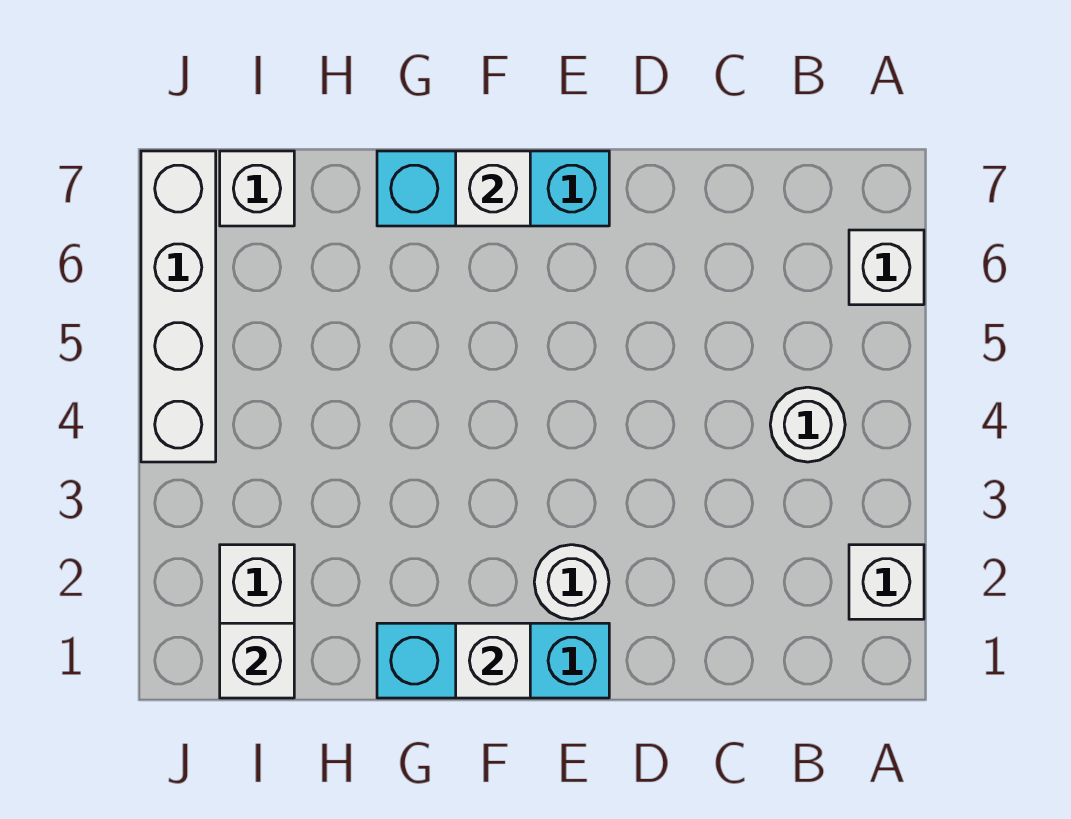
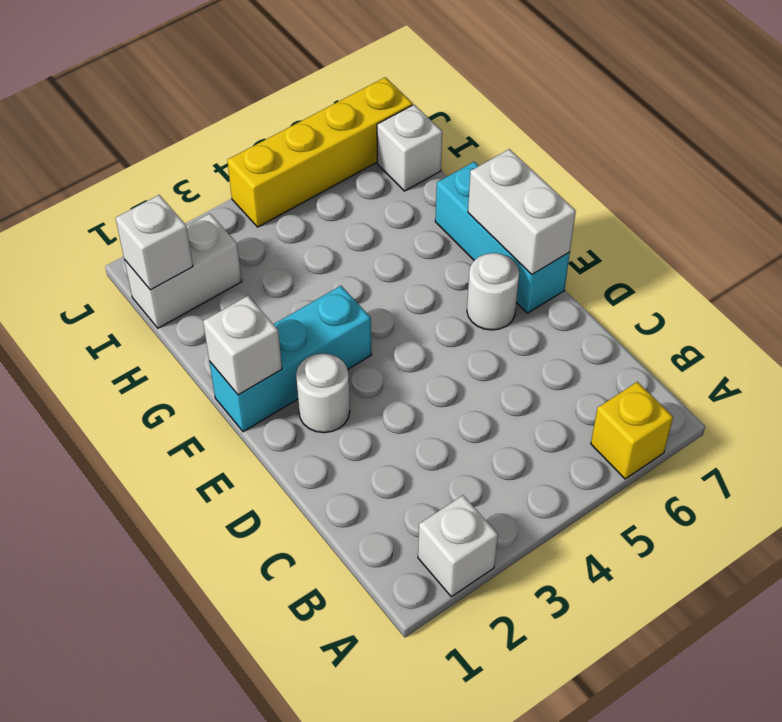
white 1x1 brick [849,230,924,305] -> yellow 1x1 brick [591,382,673,479]
white 1x1 round brick [770,387,845,462] -> white 1x1 round brick moved to [467,253,519,330]
cyan 1x3 brick [377,623,609,698] -> cyan 1x3 brick turned to [209,286,371,432]
white 1x1 brick [456,151,530,226] -> white 1x2 brick [468,149,576,275]
white 1x4 brick [141,151,216,462] -> yellow 1x4 brick [227,77,413,227]

